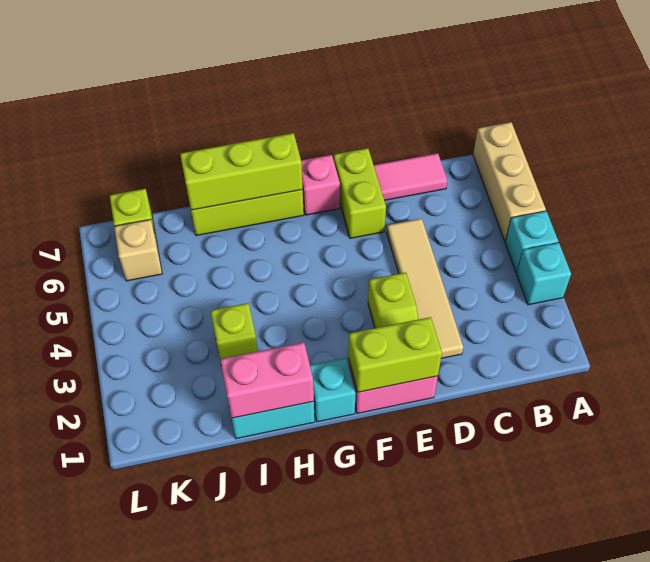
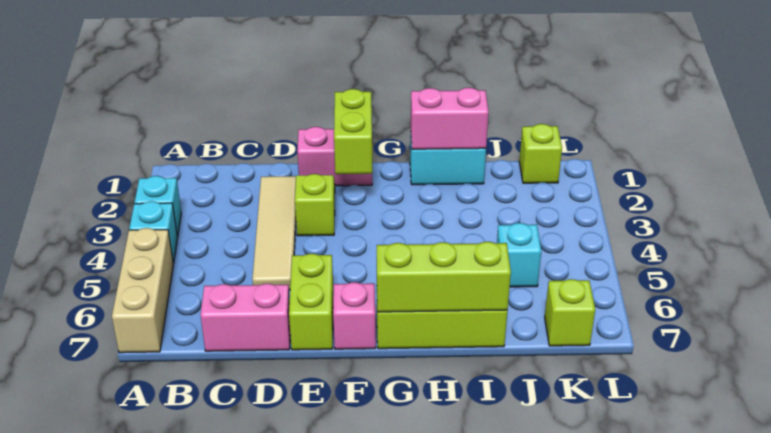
pink 1x2 tile [374,153,447,200] -> pink 1x2 brick [201,284,290,351]
lime 1x2 brick [348,317,442,392] -> lime 1x2 brick turned to [334,89,372,174]
cyan 1x1 brick [310,358,356,422] -> cyan 1x1 brick moved to [497,223,541,287]
lime 1x1 brick [211,303,258,362] -> lime 1x1 brick moved to [519,124,562,183]
tan 1x1 brick [114,219,162,281] -> none

